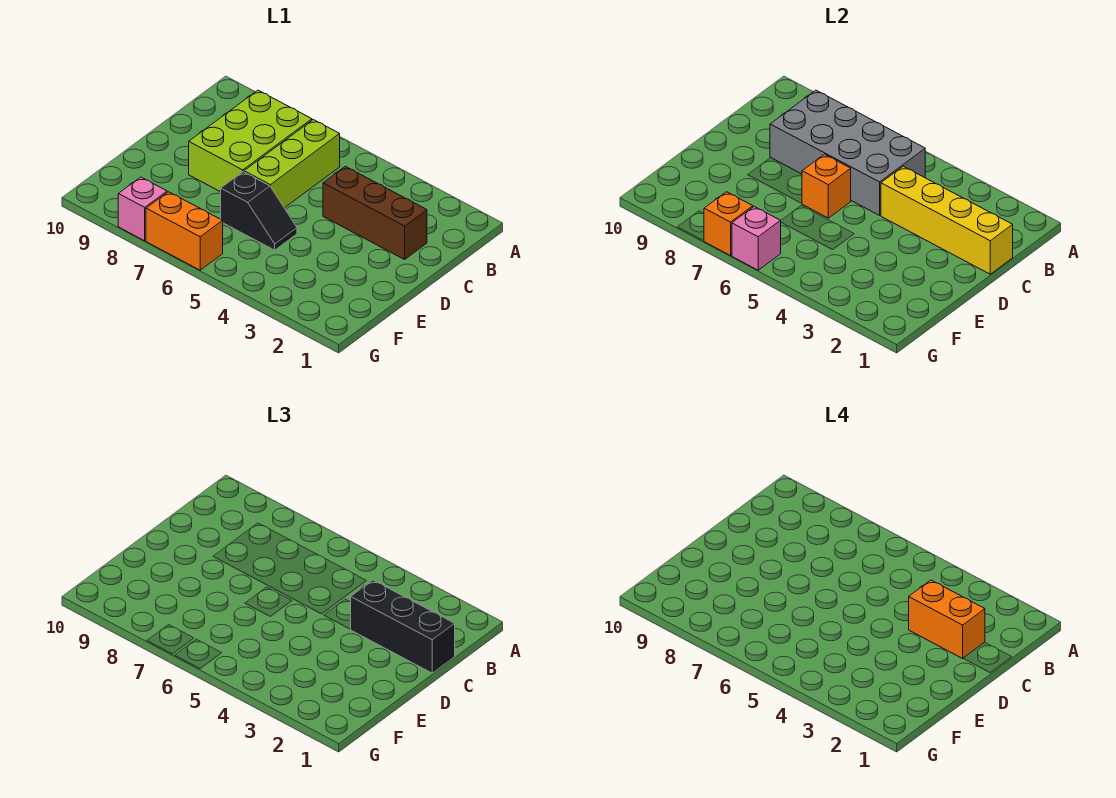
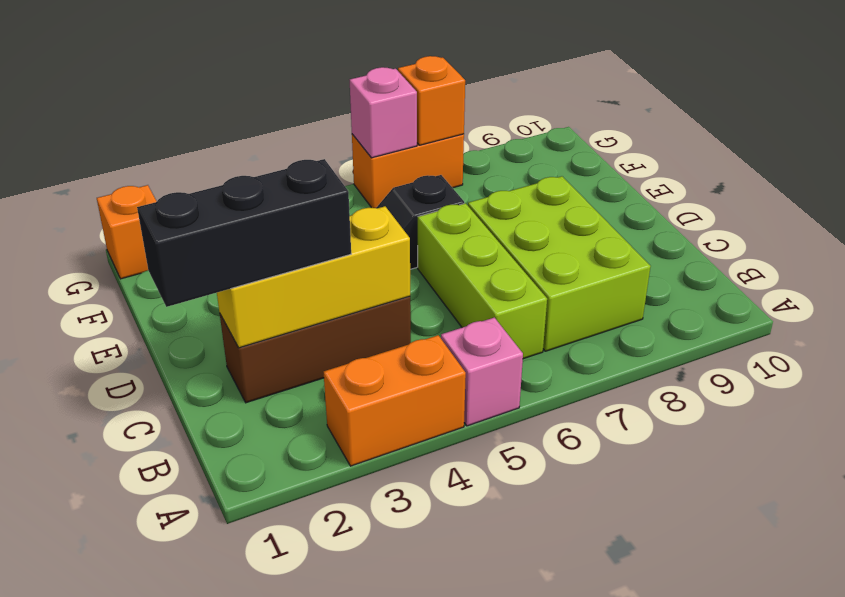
grey 2x4 brick [770,90,925,215] -> none
yellow 1x4 brick [881,166,1013,274] -> yellow 1x3 brick [217,206,410,348]
orange 1x2 brick [909,580,985,658] -> orange 1x2 brick moved to [324,335,466,466]
orange 1x1 brick [802,154,851,218] -> orange 1x1 brick moved to [97,185,157,279]
pink 1x1 brick [118,177,167,241] -> pink 1x1 brick moved to [441,317,523,426]

